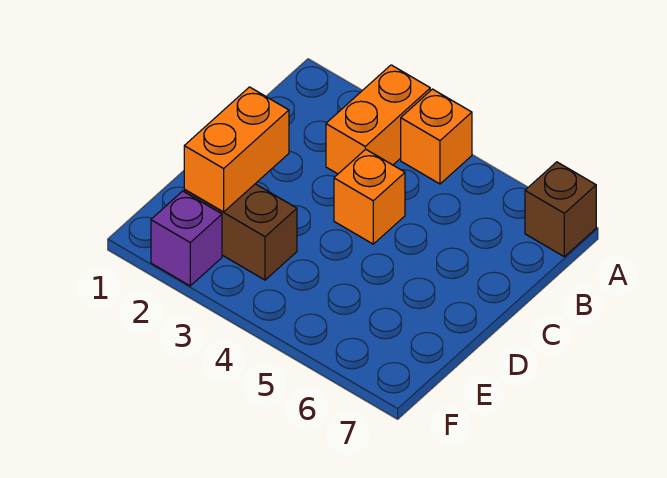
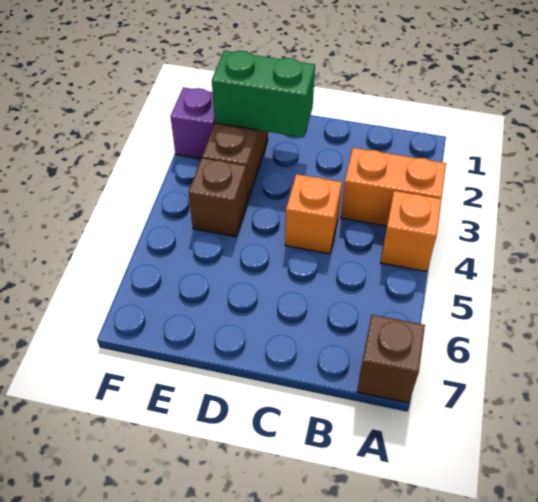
orange 1x2 brick [184,87,289,212] -> green 1x2 brick [212,51,315,138]
none -> brown 1x1 brick [188,158,247,237]

